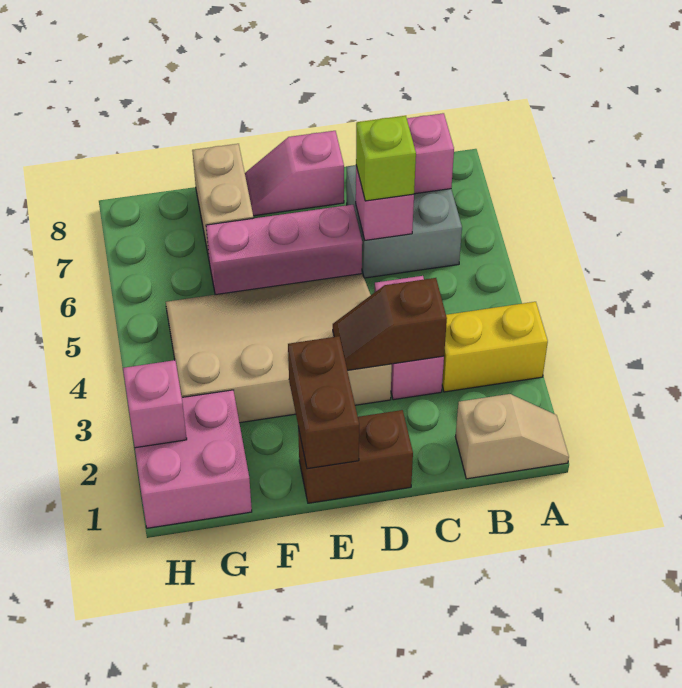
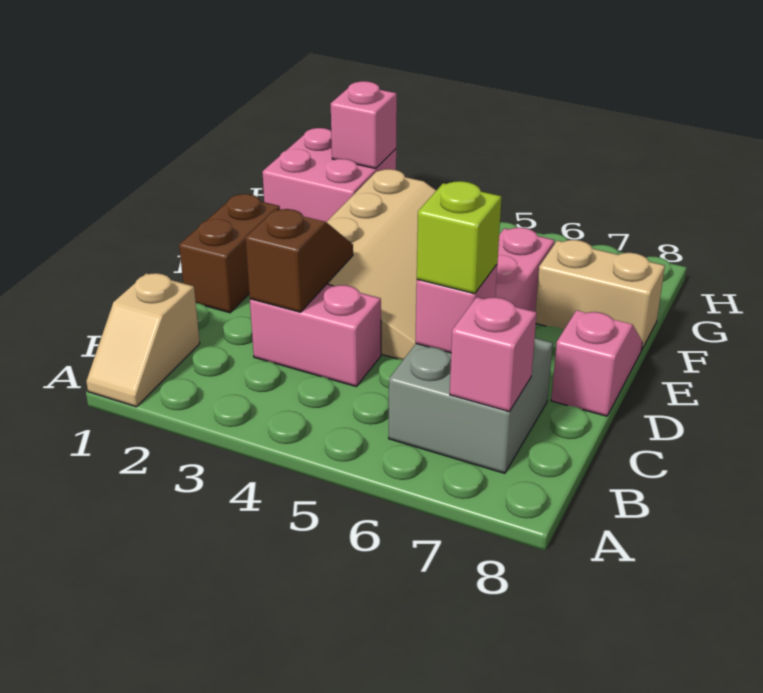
yellow 1x2 brick [442,302,548,392] -> none
brown 1x2 brick [288,336,359,469] -> none

